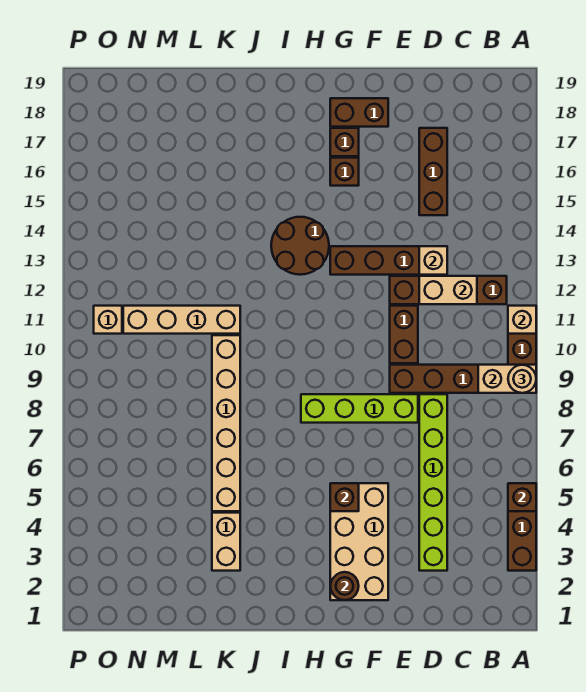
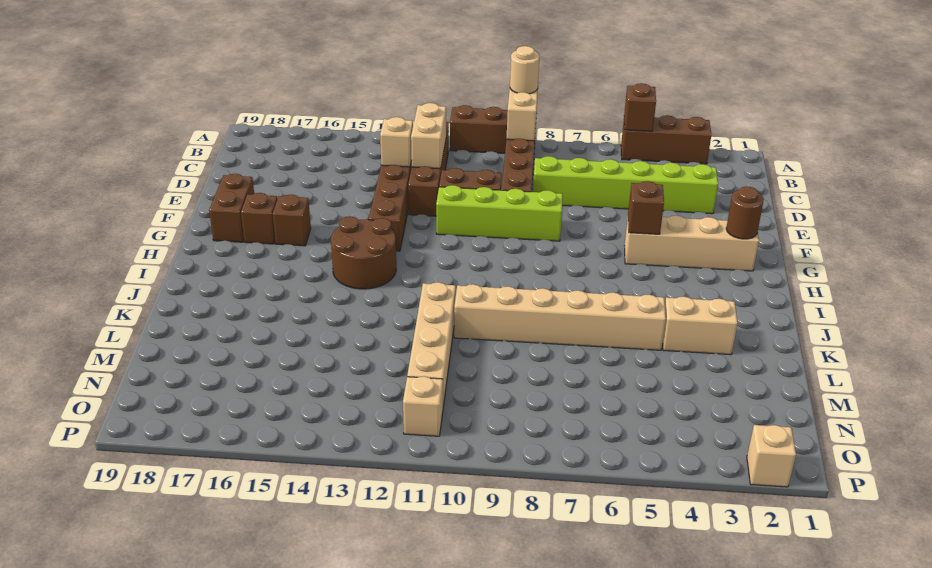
tan 1x1 brick [508,306,536,334] -> tan 1x1 brick moved to [747,425,796,487]
brown 1x3 brick [419,128,447,215] -> none
lime 1x4 brick [301,394,418,423] -> lime 1x4 brick turned to [436,185,563,241]
tan 2x4 brick [330,483,388,600] -> tan 1x4 brick [625,215,759,271]

